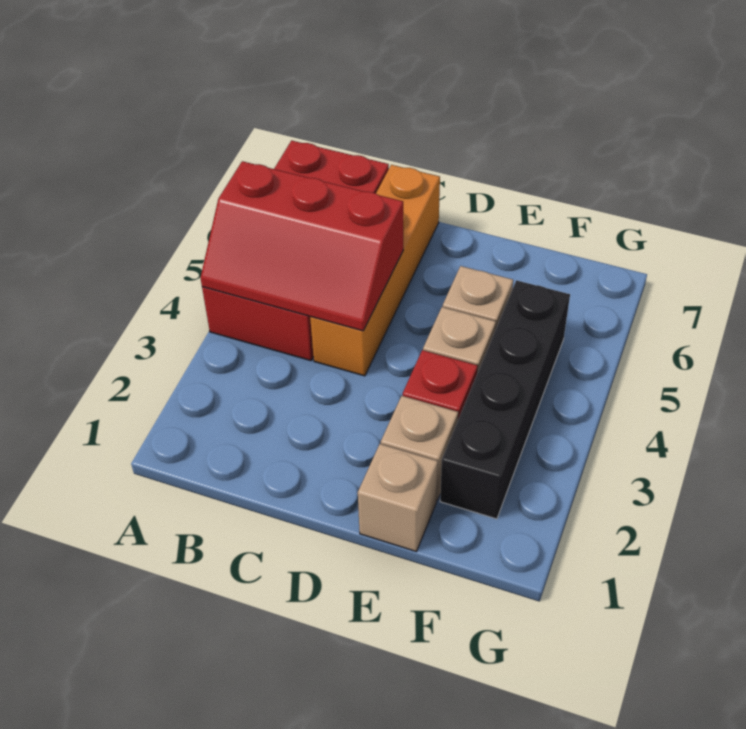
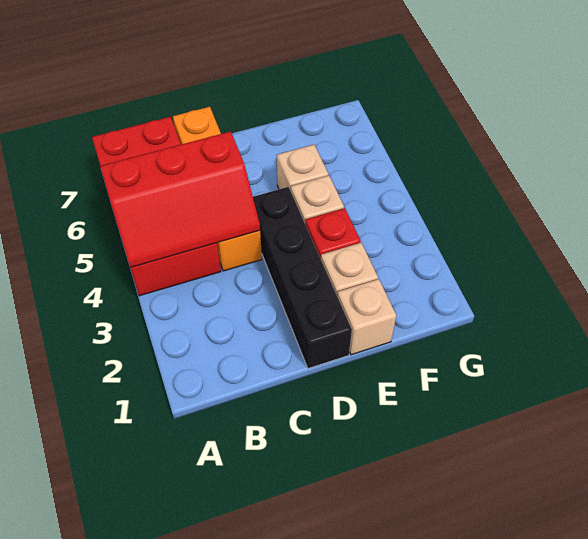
black 1x4 brick [440,280,570,519] -> black 1x4 brick moved to [253,187,352,369]

